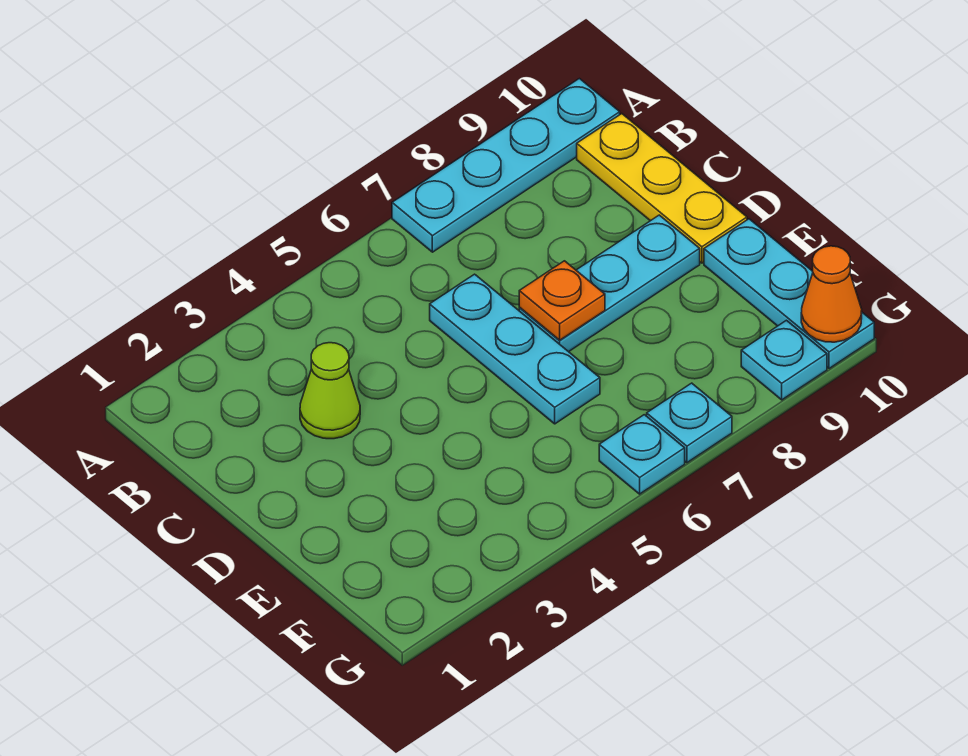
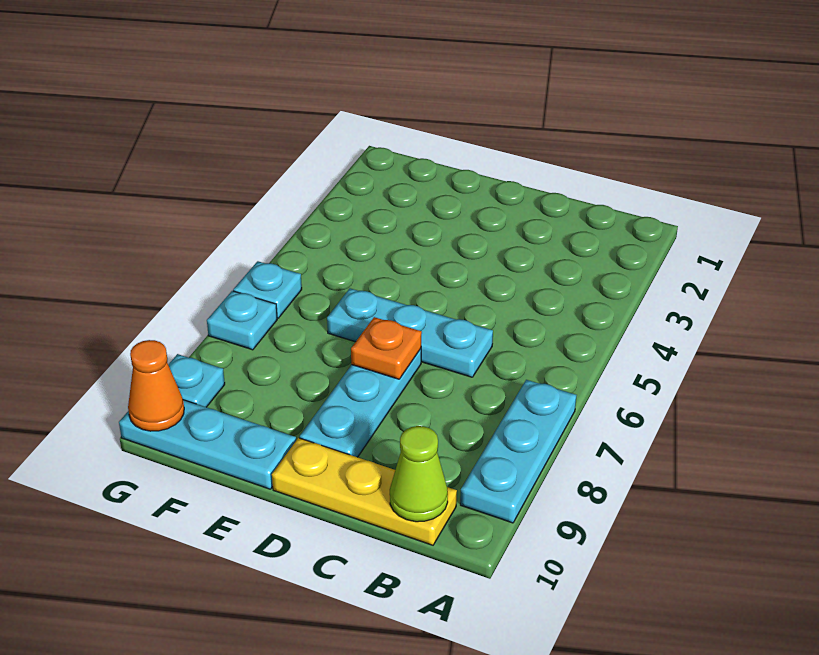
cyan 1x4 plate [392,79,620,252] -> cyan 1x3 plate [460,380,576,523]
lime 1x1 cone [300,343,360,439] -> lime 1x1 cone moved to [390,426,448,522]

